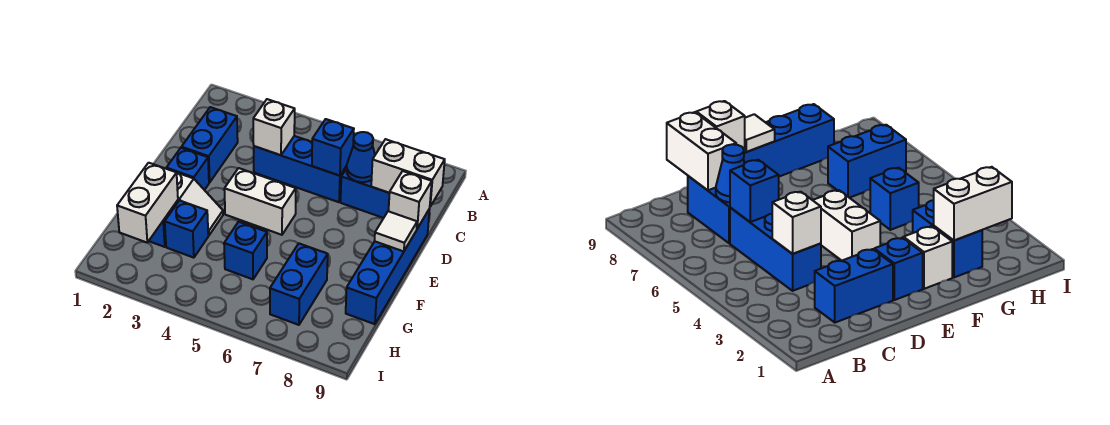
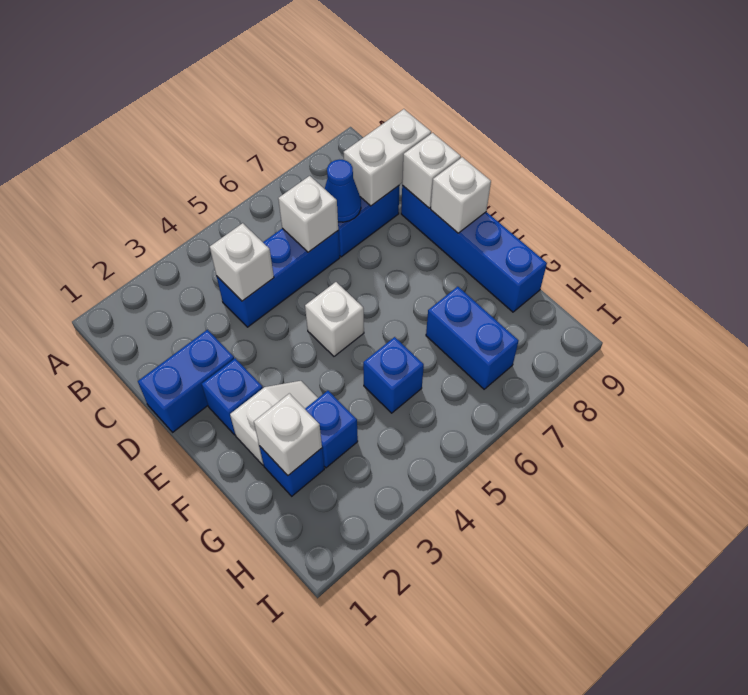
blue 1x2 brick [182,107,238,183] -> blue 1x2 brick turned to [138,330,234,432]
blue 1x1 brick [312,119,354,176] -> white 1x1 brick [278,176,338,252]
white 1x2 brick [224,168,296,235] -> white 1x1 brick [305,282,364,356]
white 1x1 tile [375,211,417,251] -> white 1x1 brick [431,157,491,233]
white 1x2 brick [117,163,178,243] -> white 1x1 brick [254,393,322,475]

